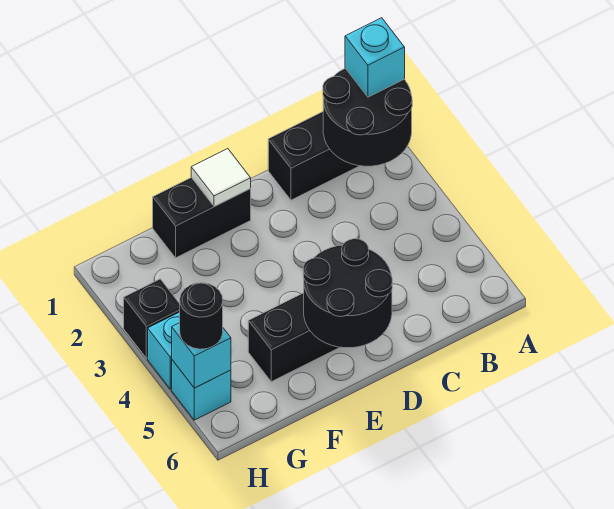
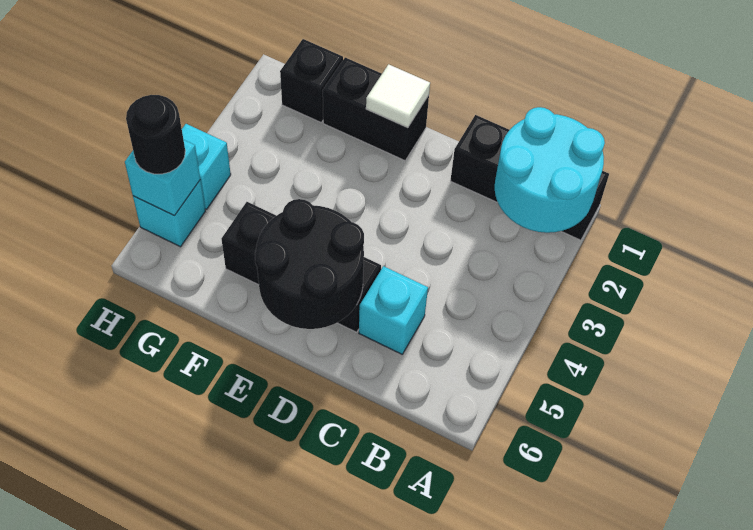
black 2x2 round brick [323,68,412,166] -> cyan 2x2 round brick [495,107,605,233]
cyan 1x1 brick [345,18,405,97] -> cyan 1x1 brick moved to [359,266,428,354]
black 1x1 brick [124,279,180,358] -> black 1x1 brick moved to [280,39,343,122]

